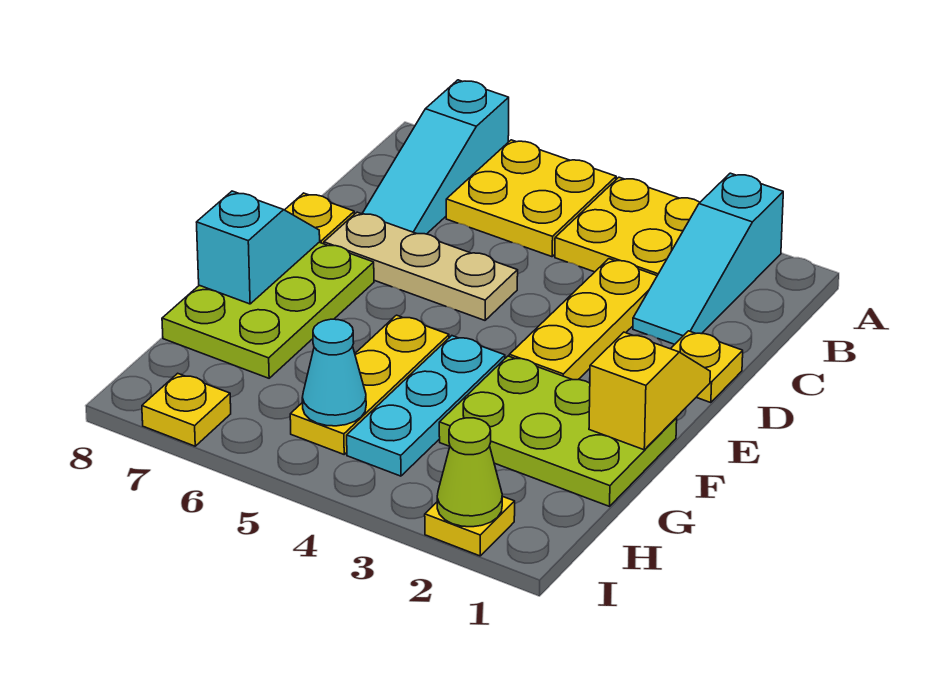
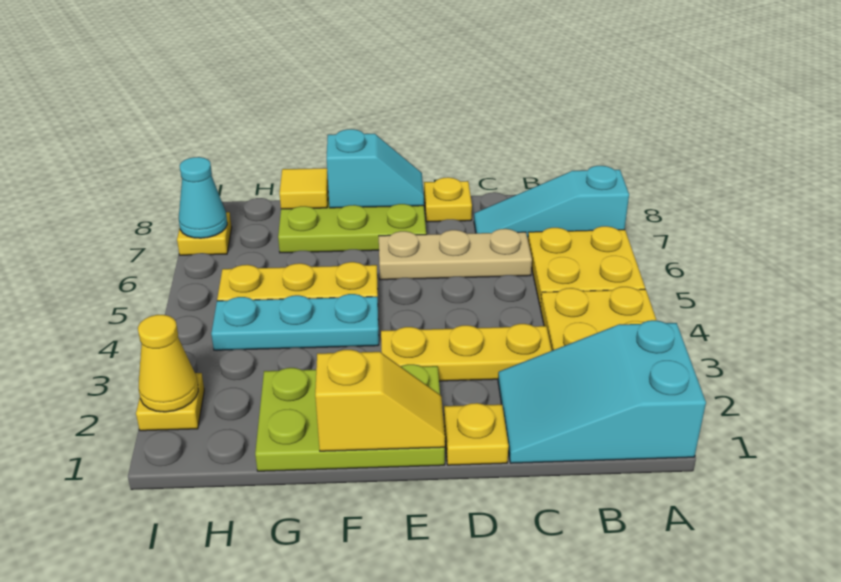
cyan 1x3 slope [633,173,783,344] -> cyan 2x3 slope [498,320,706,463]
tan 1x3 plate [324,212,518,320] -> tan 1x3 plate turned to [379,229,532,280]
lime 2x3 plate [439,356,677,506] -> lime 2x3 plate turned to [255,364,445,471]
none -> yellow 1x1 tile [280,168,328,209]
cyan 1x1 cone [302,319,366,426] -> cyan 1x1 cone moved to [179,157,227,238]
lime 1x1 cone [437,418,502,527] -> yellow 1x1 cone [138,315,198,412]

